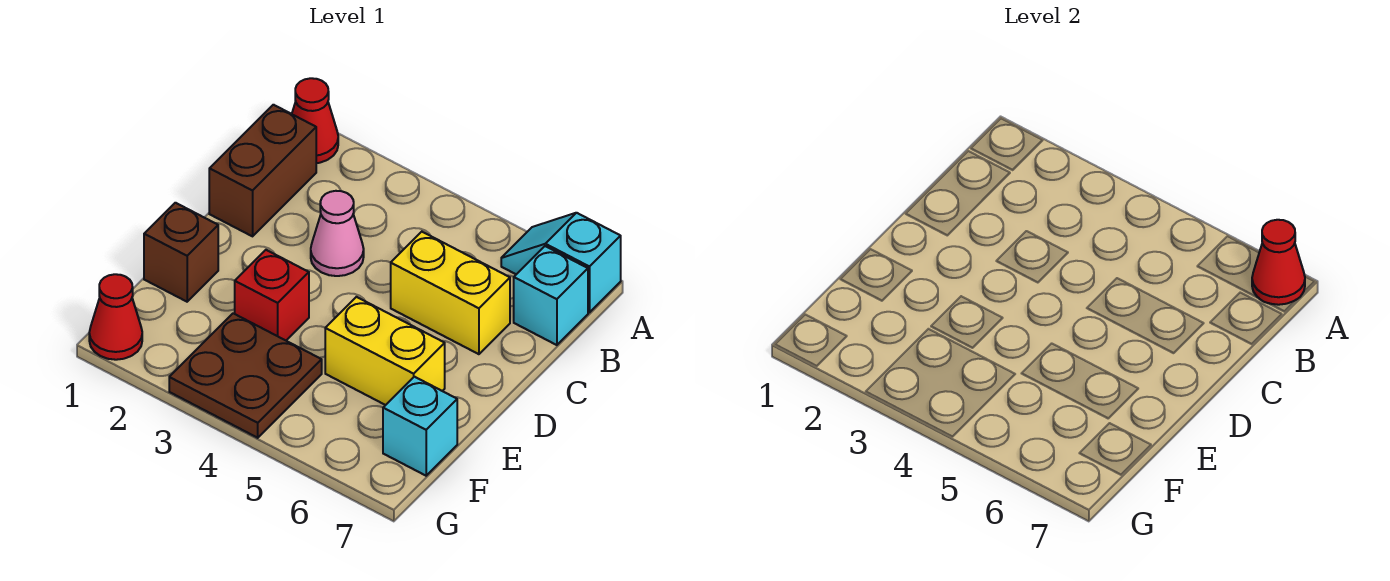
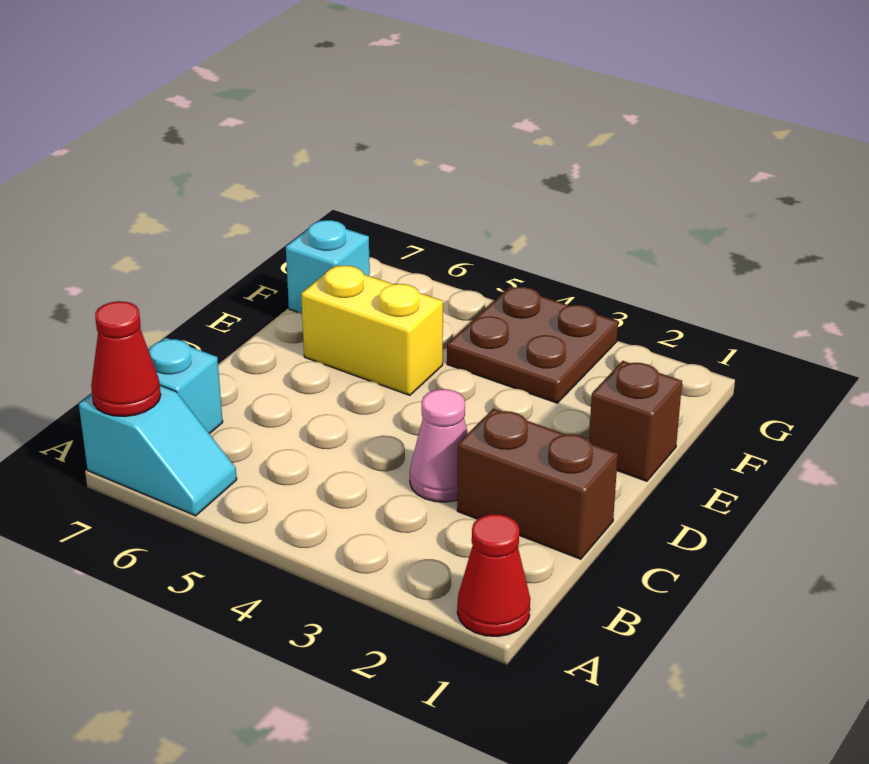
brown 1x2 brick [209,105,316,236] -> brown 1x2 brick turned to [457,409,618,559]
yellow 1x2 brick [391,232,510,354] -> none
red 1x1 brick [235,250,309,340] -> none
red 1x1 cone [89,274,142,360] -> none

